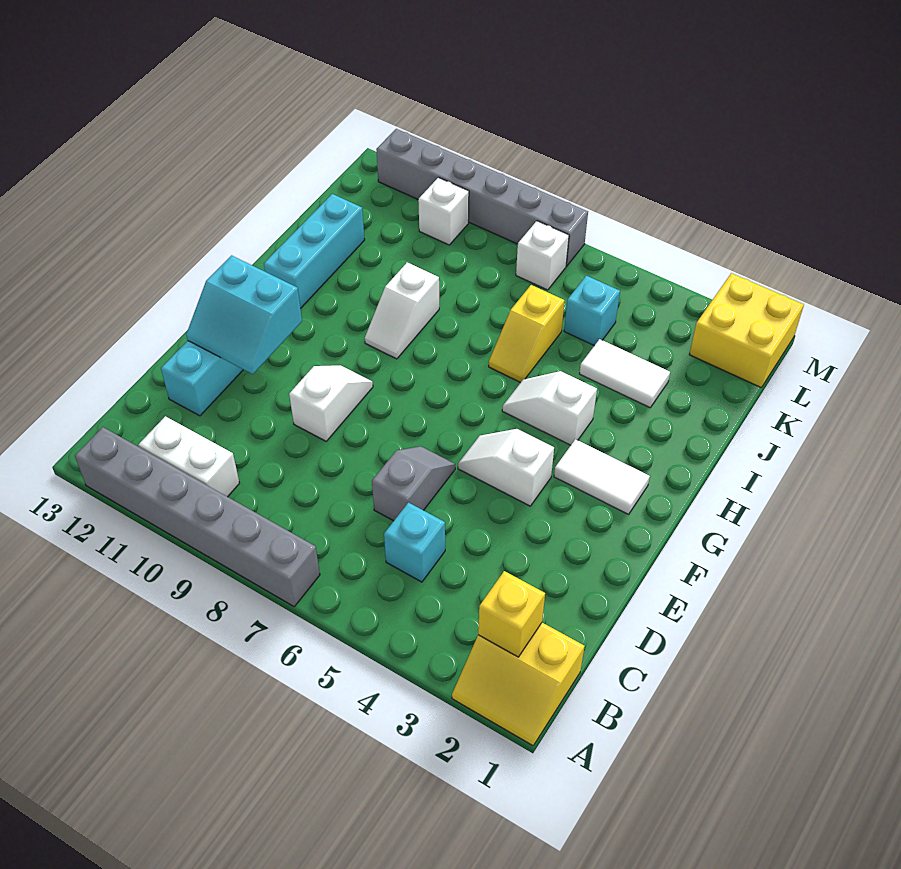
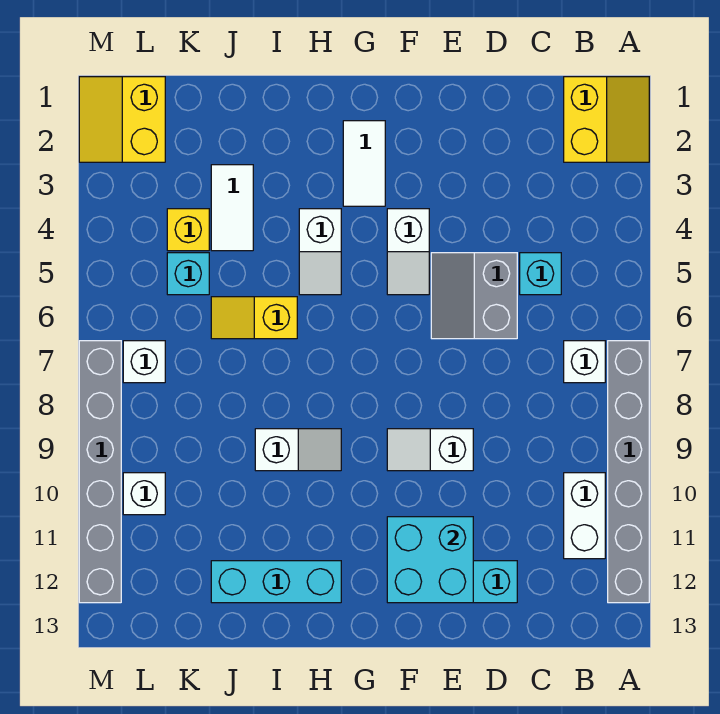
yellow 1x1 brick [478,571,545,657] -> yellow 1x1 brick moved to [167,209,209,251]
none -> white 1x1 brick [564,341,605,383]
grey 1x2 slope [372,446,455,521] -> grey 2x2 slope [431,253,517,339]
cyan 2x2 slope [186,255,302,374] -> cyan 2x2 brick [387,517,473,603]
yellow 1x2 slope [489,285,565,383] -> yellow 1x2 slope turned to [211,297,297,339]
yellow 2x2 brick [689,273,804,388] -> yellow 2x2 slope [79,77,165,162]

